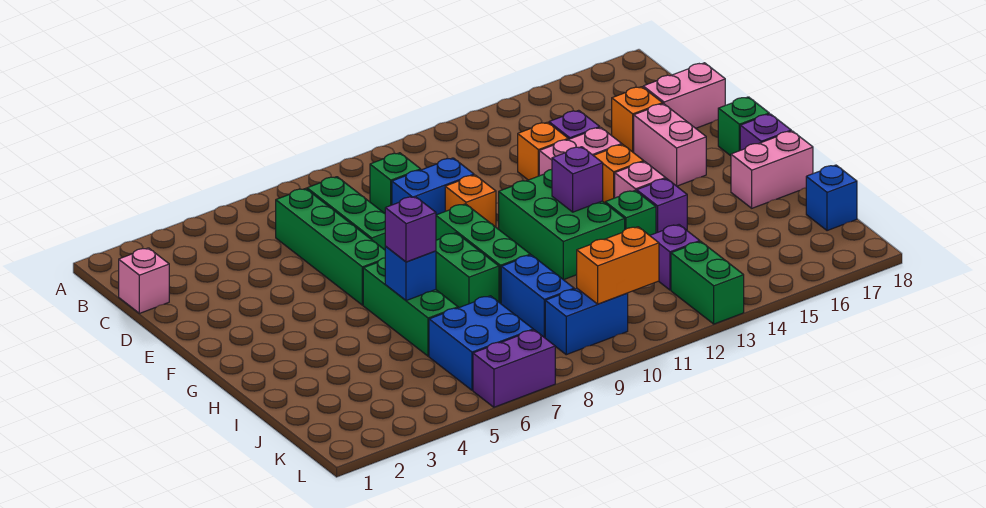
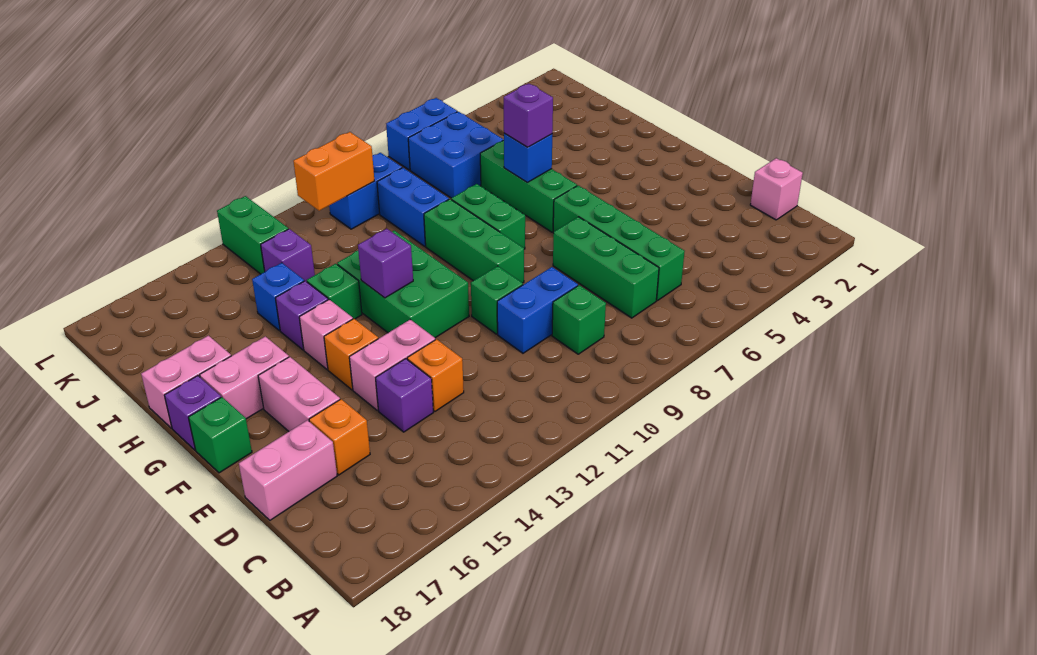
orange 1x1 brick [445,175,496,227] -> green 1x1 brick [471,266,523,334]
none -> pink 1x2 brick [200,336,289,419]
blue 1x1 brick [806,165,857,231] -> blue 1x1 brick moved to [252,263,304,331]
purple 1x2 brick [473,330,555,407] -> blue 1x2 brick [386,98,457,170]

